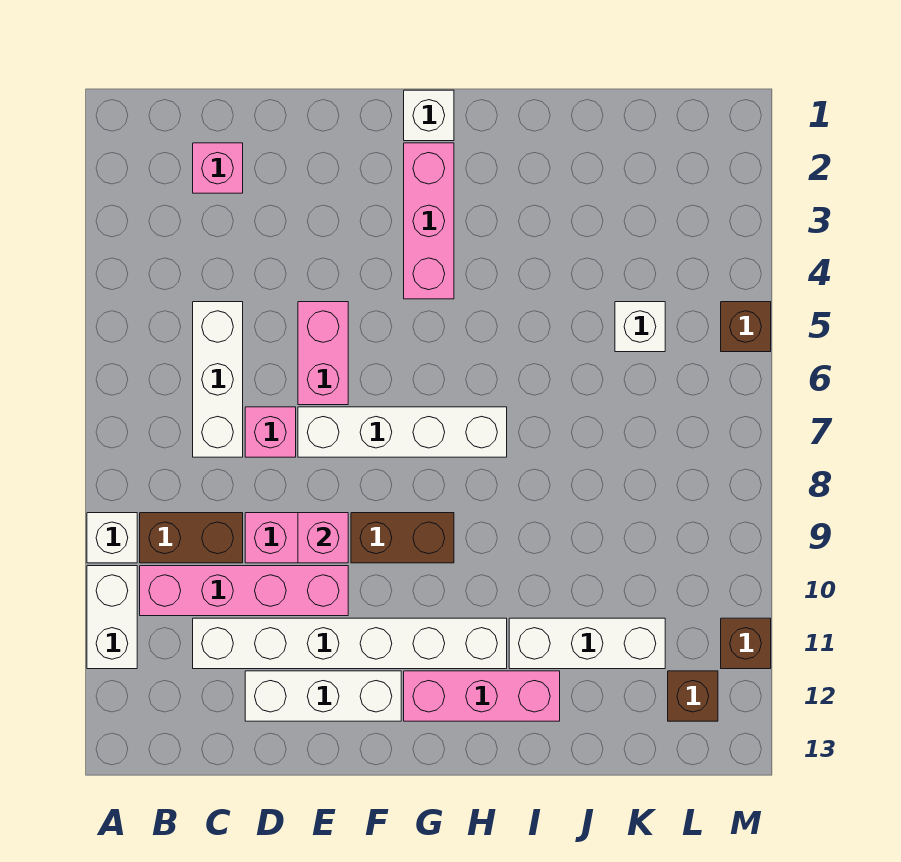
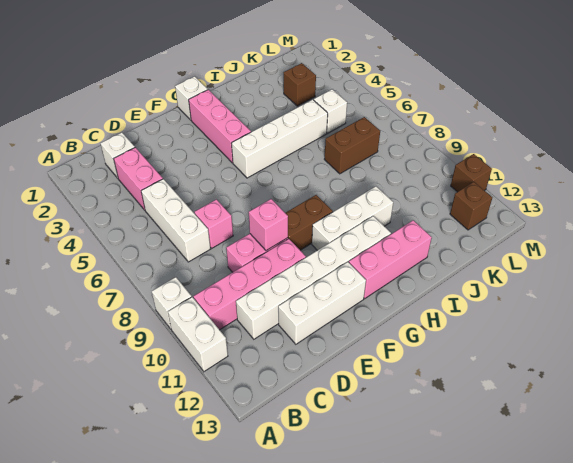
brown 1x2 brick [140,513,243,563] -> brown 1x2 brick moved to [324,117,380,174]
pink 1x1 brick [193,143,243,193] -> white 1x1 brick [101,133,135,178]
pink 1x2 brick [298,302,348,405] -> pink 1x2 brick moved to [114,147,163,210]
white 1x4 brick [298,407,507,457] -> white 1x4 brick moved to [231,100,328,178]
white 1x3 brick [509,618,665,669] -> white 1x3 brick moved to [312,186,393,250]
brown 1x1 brick [721,302,771,352] -> brown 1x1 brick moved to [284,63,316,106]

